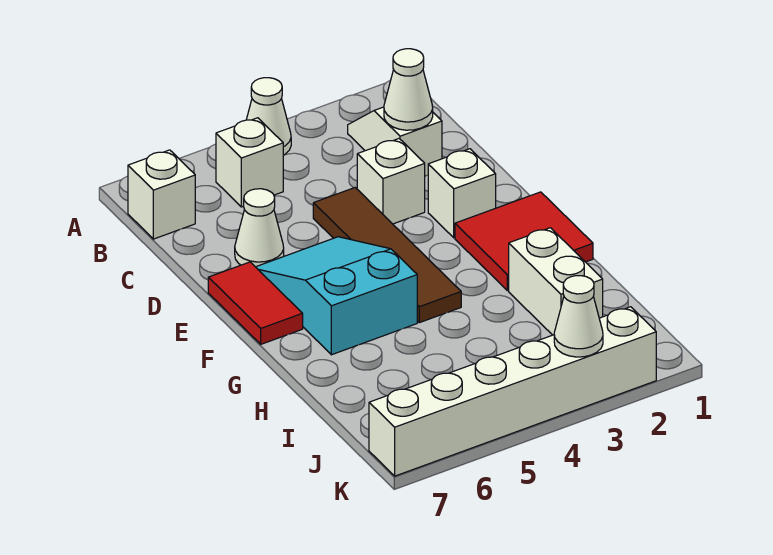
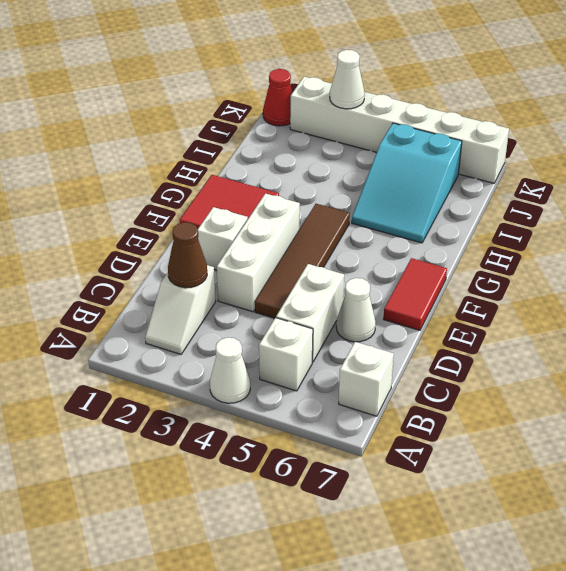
white 1x1 cone [384,49,433,130] -> brown 1x1 cone [168,222,207,288]
white 1x1 brick [357,139,425,224] -> white 1x3 brick [217,193,300,312]
cyan 2x3 slope [256,237,417,355] -> cyan 2x3 slope moved to [352,123,462,243]
white 1x2 brick [509,228,603,335] -> white 1x2 brick moved to [276,264,344,362]
none -> red 1x1 cone [263,69,292,126]

